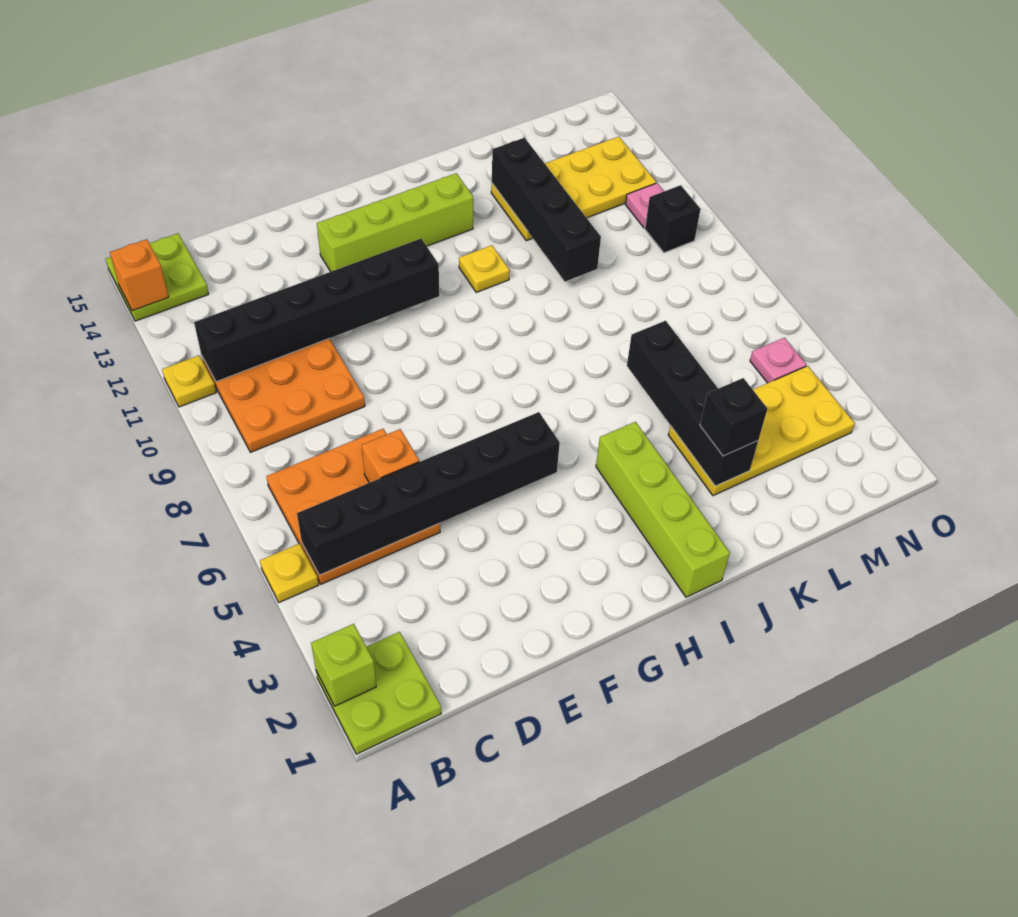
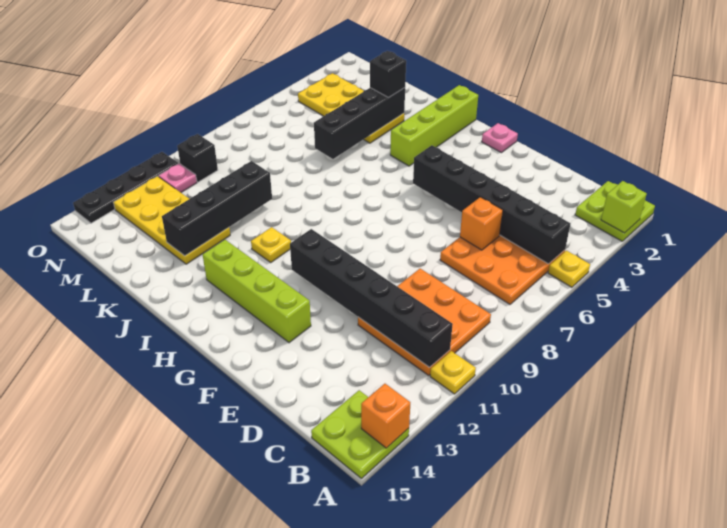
pink 1x1 plate [750,338,806,383] -> pink 1x1 plate moved to [482,123,518,153]
none -> black 1x4 plate [73,152,178,223]

